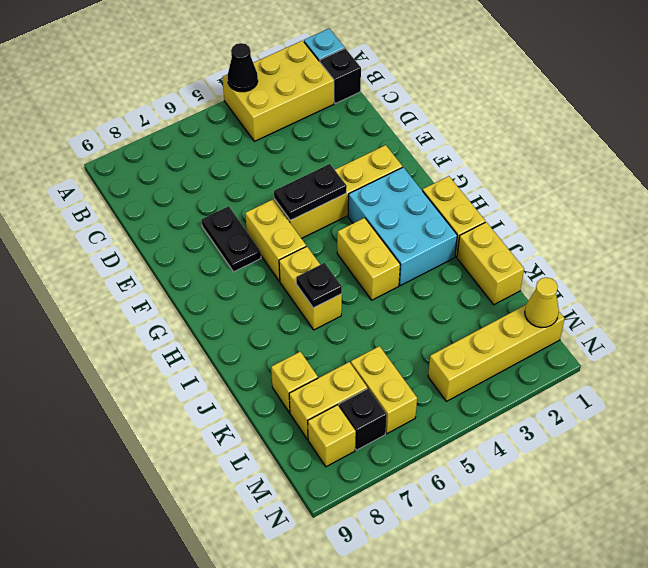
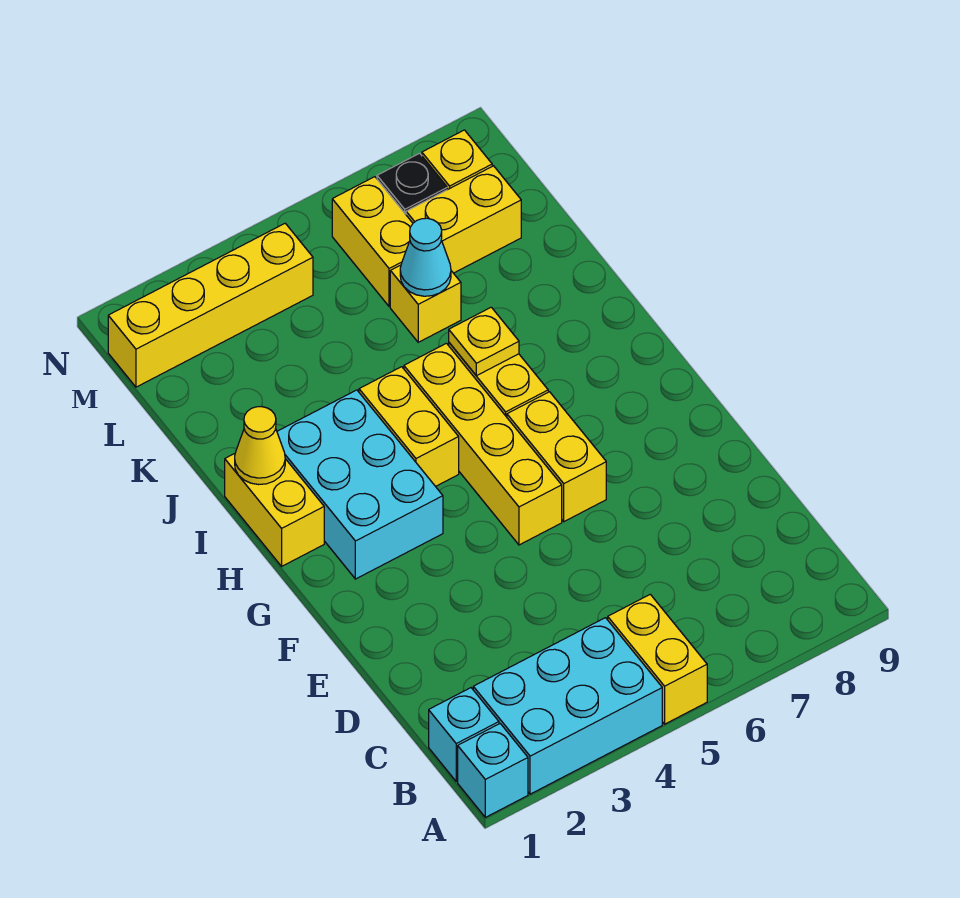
yellow 2x3 brick [222,41,334,141] -> cyan 2x3 brick [473,618,662,794]
black 1x1 cone [228,43,258,92] -> none
black 1x1 brick [320,48,361,103] -> cyan 1x1 brick [429,688,499,781]
black 1x2 plate [202,206,261,272] -> none
yellow 1x4 brick [274,145,403,239] -> yellow 1x4 brick turned to [404,343,562,545]
black 1x2 plate [274,164,347,220] -> none
black 1x1 plate [296,263,342,308] -> yellow 1x1 plate [449,307,519,376]
yellow 1x2 brick [457,222,524,305] -> yellow 1x2 brick moved to [608,594,707,724]
none -> cyan 1x1 cone [400,218,451,296]
yellow 1x1 brick [271,352,318,412] -> yellow 1x1 brick moved to [390,265,461,342]
yellow 1x1 cone [525,278,559,328] -> yellow 1x1 cone moved to [235,407,285,485]

